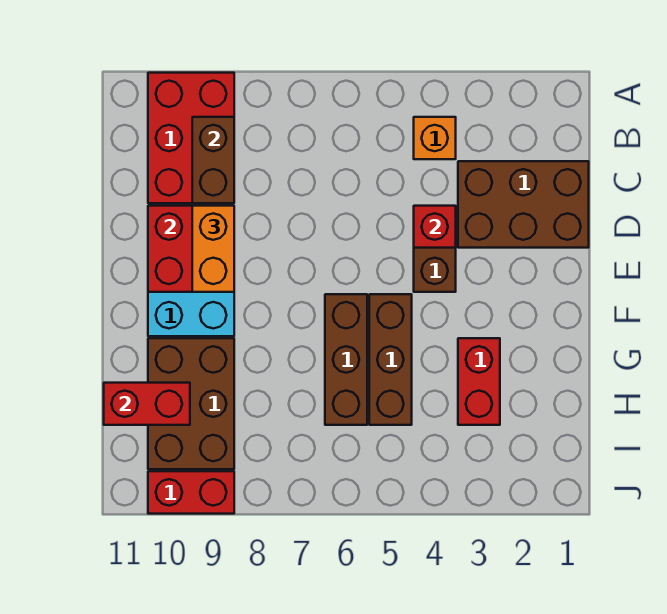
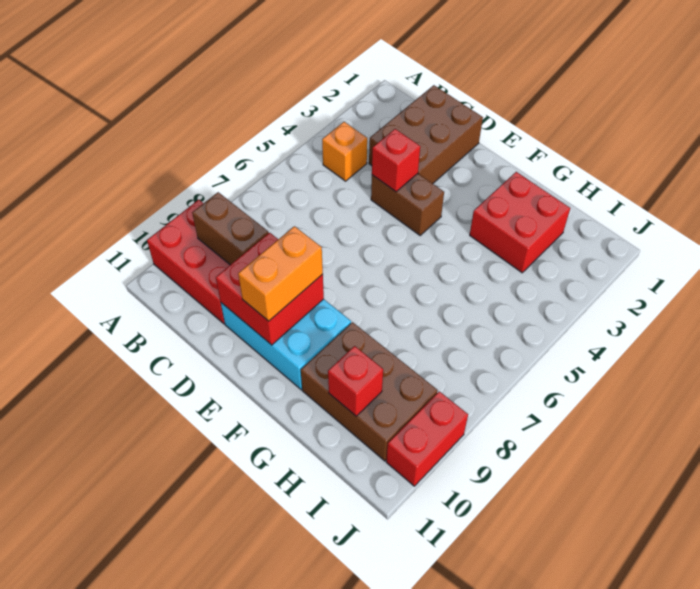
orange 1x2 brick [192,206,234,292] -> orange 1x2 brick turned to [238,226,323,321]
brown 1x3 brick [369,294,412,425] -> none
brown 1x3 brick [325,294,367,425] -> none
red 1x2 brick [458,338,500,425] -> red 2x2 brick [470,172,570,273]
red 1x2 brick [104,383,190,425] -> red 1x1 brick [328,346,383,416]

